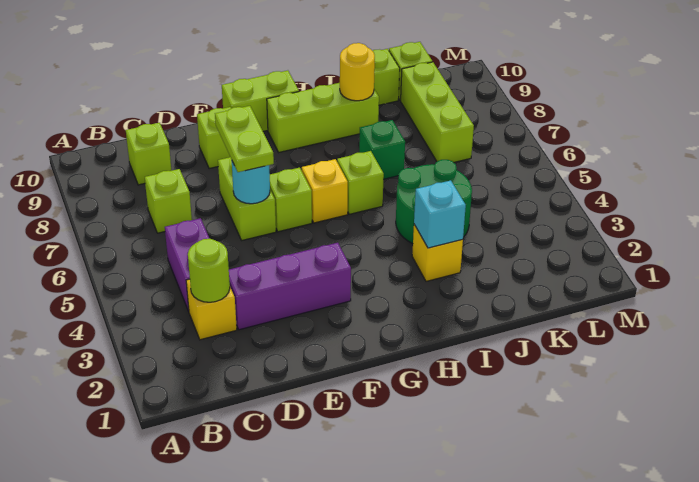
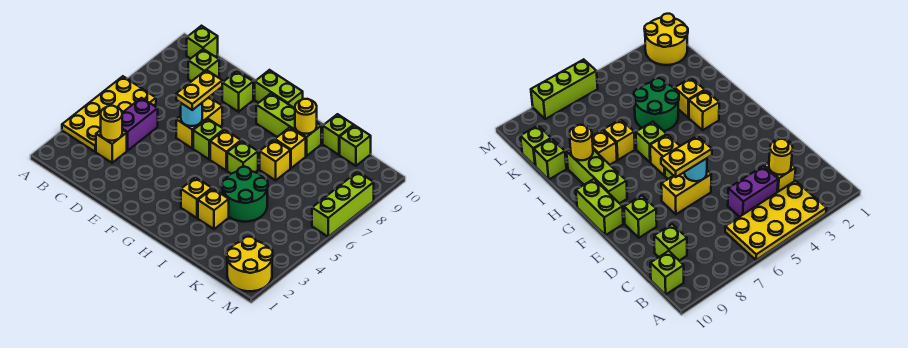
none -> yellow 2x4 plate [62,76,156,152]
lime 1x1 round brick [188,239,230,302] -> yellow 1x1 round brick [101,106,122,141]
lime 1x1 brick [145,169,192,233] -> lime 1x1 brick moved to [187,26,218,59]
purple 1x3 brick [229,243,351,330] -> none
lime 1x2 brick [218,157,276,240] -> yellow 1x2 brick [176,97,222,148]
lime 1x2 plate [215,106,274,172] -> yellow 1x2 plate [176,70,223,110]
none -> yellow 1x1 brick [181,177,212,218]
cyan 1x1 brick [414,180,466,248] -> none
green 1x1 brick [359,120,405,179] -> yellow 1x1 brick [260,140,290,180]
none -> yellow 1x1 brick [275,127,306,168]
lime 1x3 brick [401,62,474,162] -> lime 1x3 brick moved to [312,172,374,237]
none -> yellow 2x2 round brick [227,237,273,291]

